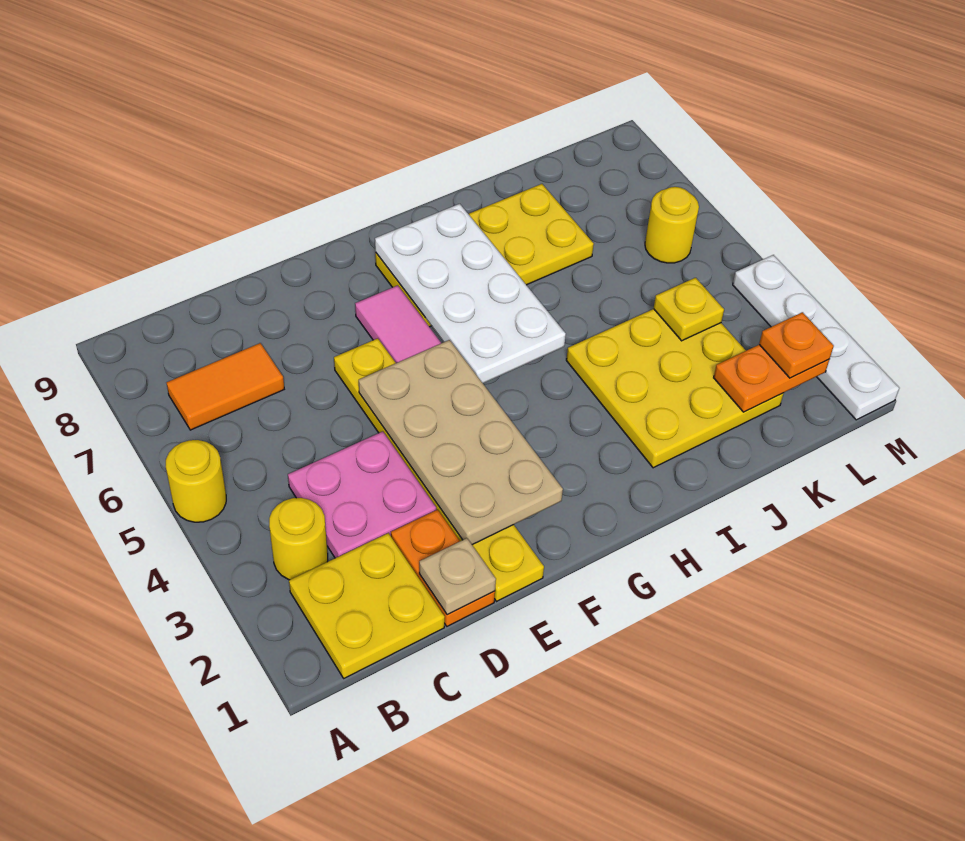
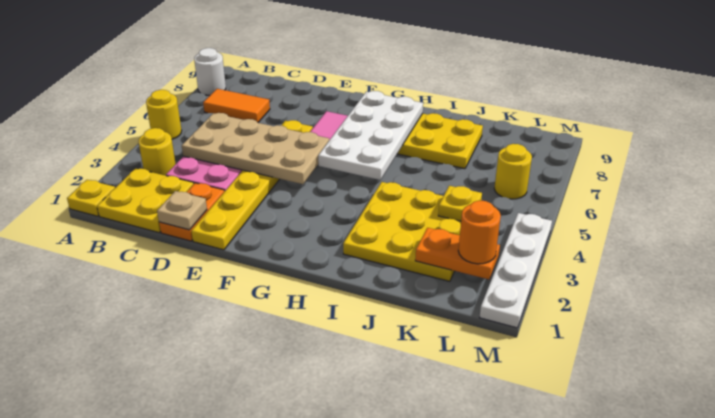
none -> yellow 1x1 plate [67,180,115,216]
none -> white 1x1 round brick [194,48,226,96]
tan 2x4 plate [359,340,563,545] -> tan 2x4 plate turned to [182,113,329,184]
orange 1x1 plate [759,312,834,378] -> orange 1x1 round brick [458,201,501,264]

